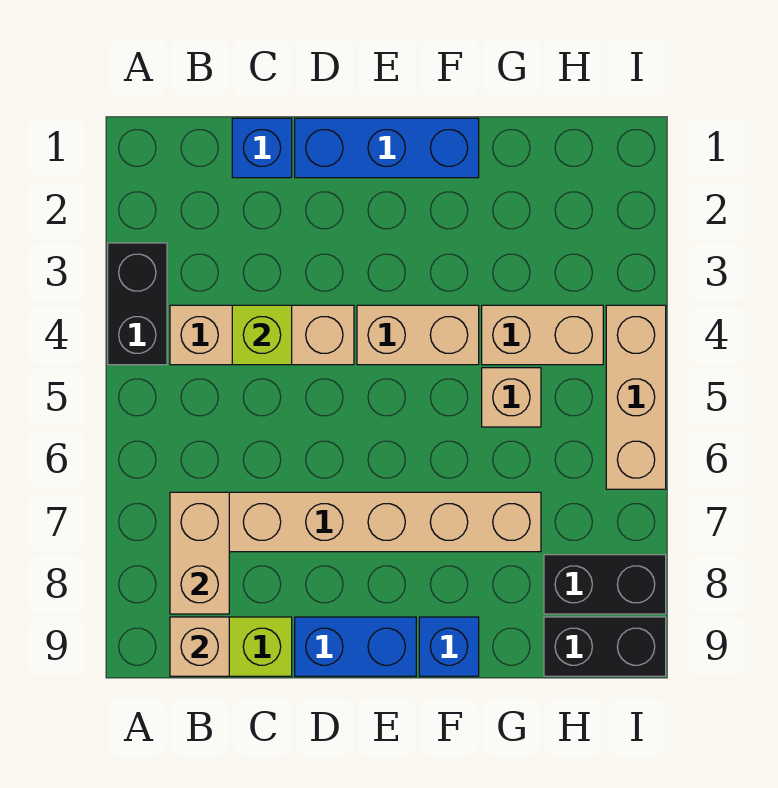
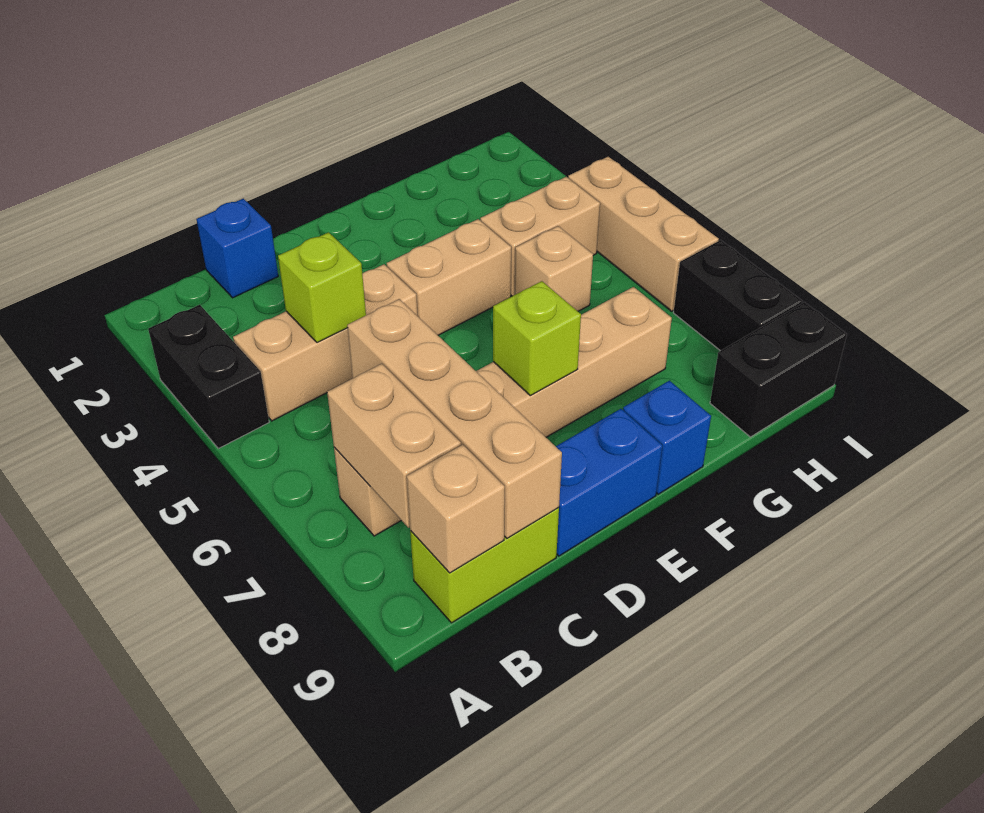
none -> tan 1x4 brick [347,299,562,538]
blue 1x3 brick [295,118,479,178] -> none
none -> lime 1x1 brick [493,281,581,396]
black 1x2 brick [544,555,666,614] -> black 1x2 brick turned to [674,240,802,351]

